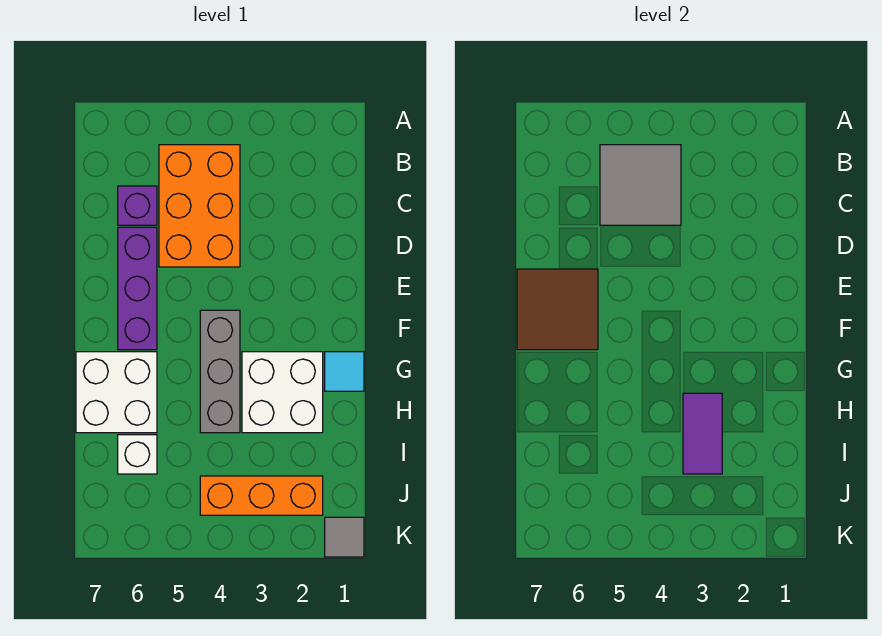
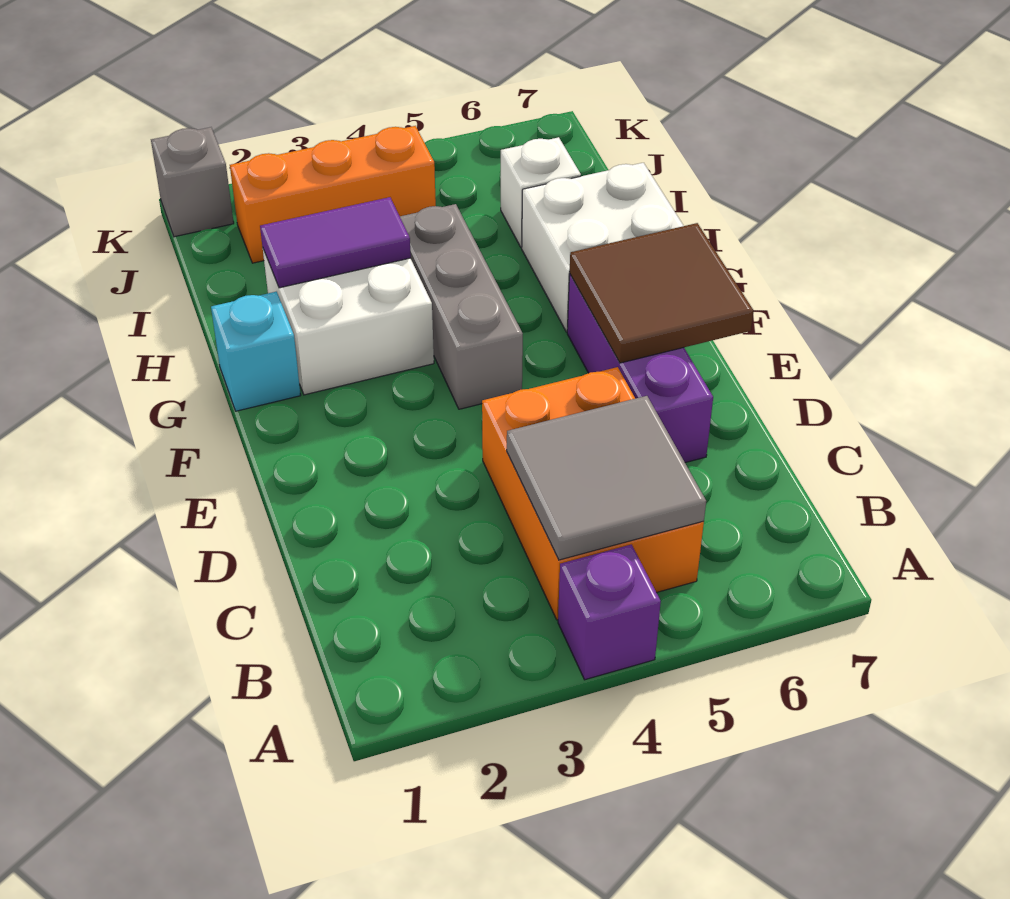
purple 1x1 brick [118,186,157,225] -> purple 1x1 brick moved to [558,545,661,680]
cyan 1x1 tile [325,352,364,391] -> cyan 1x1 brick [211,292,301,411]
purple 1x2 tile [683,393,722,474] -> purple 1x2 tile turned to [260,197,411,288]
grey 1x1 tile [325,517,364,557] -> grey 1x1 brick [151,127,234,237]

